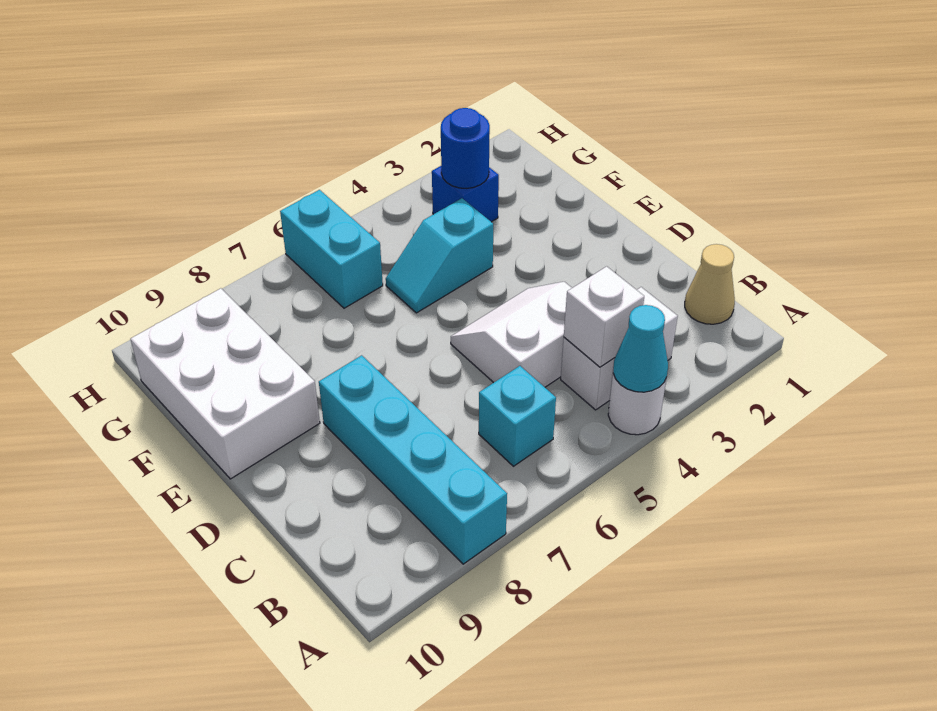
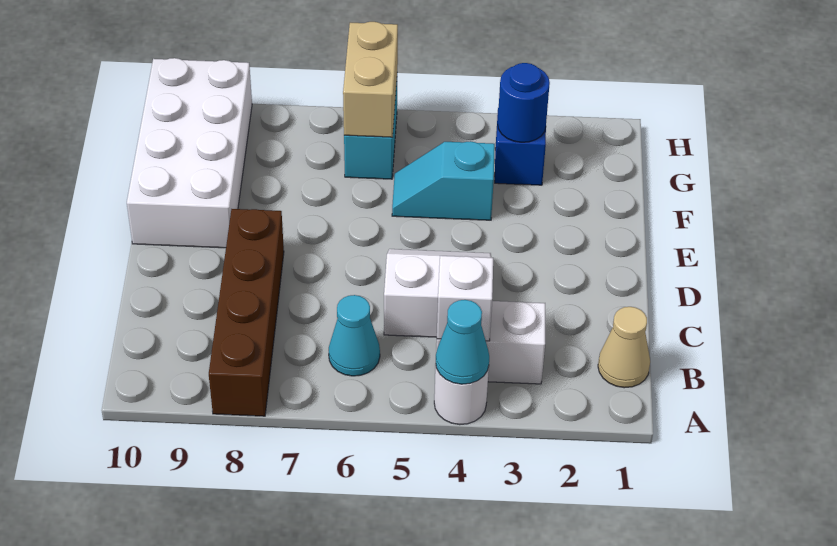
cyan 1x4 brick [319,355,507,564] -> brown 1x4 brick [209,209,284,416]
cyan 1x1 brick [479,366,556,466] -> cyan 1x1 cone [329,295,380,376]
white 2x3 brick [131,288,320,479] -> white 2x4 brick [127,58,252,248]
none -> tan 1x2 brick [343,22,398,137]

